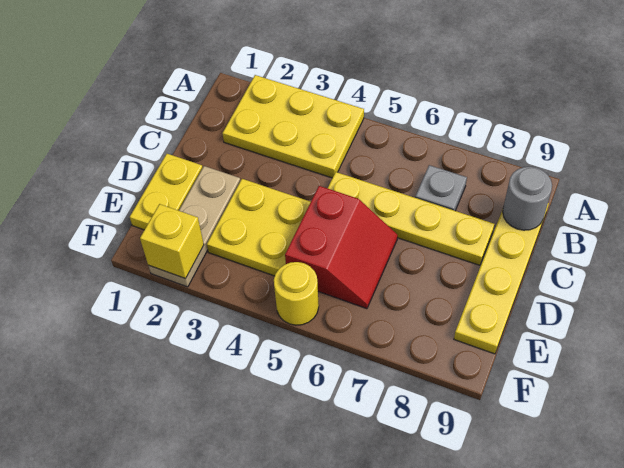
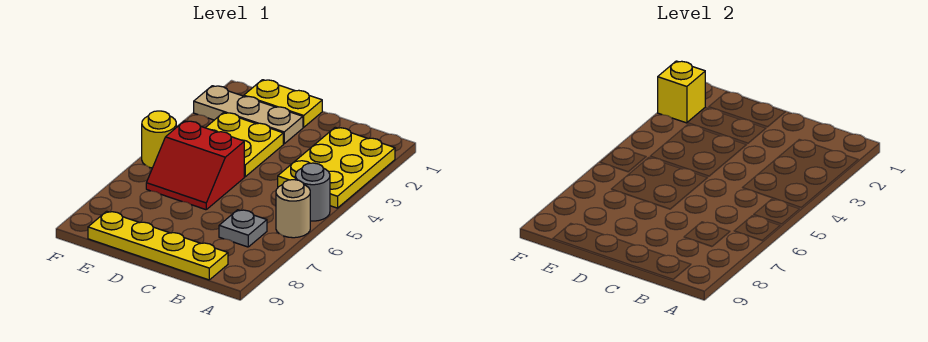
none -> tan 1x1 round brick [276,180,310,238]
grey 1x1 round brick [503,167,552,230] -> grey 1x1 round brick moved to [295,163,330,221]
yellow 1x4 plate [328,172,494,265] -> none

